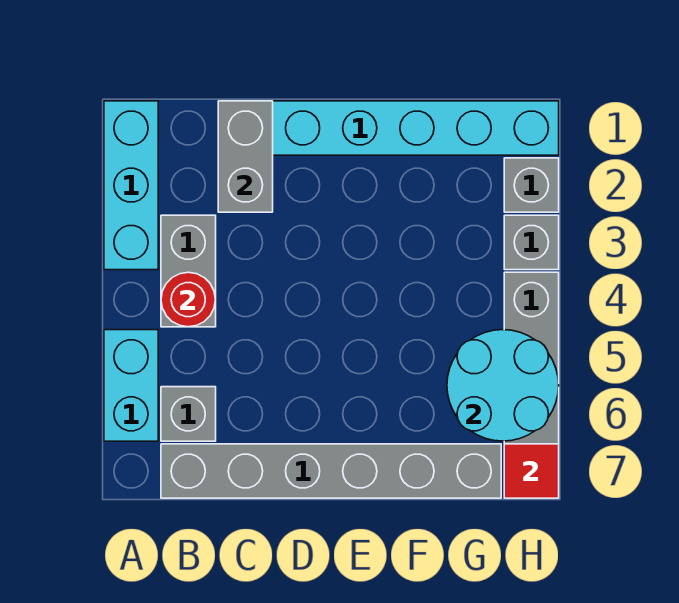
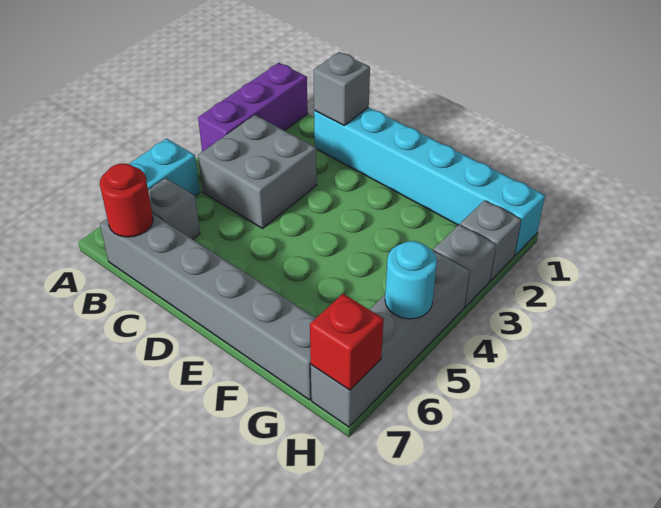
cyan 1x3 brick [104,101,158,270] -> purple 1x3 brick [198,63,308,152]
grey 1x2 brick [161,215,216,327] -> grey 2x2 brick [198,115,317,228]
red 1x1 round brick [161,272,215,327] -> red 1x1 round brick moved to [100,164,153,237]
grey 1x2 brick [218,101,273,212] -> grey 1x1 brick [314,52,370,125]
cyan 2x2 round brick [447,330,559,441] -> cyan 1x1 round brick [385,241,437,319]
red 1x1 tile [504,444,559,498] -> red 1x1 brick [310,294,384,390]

